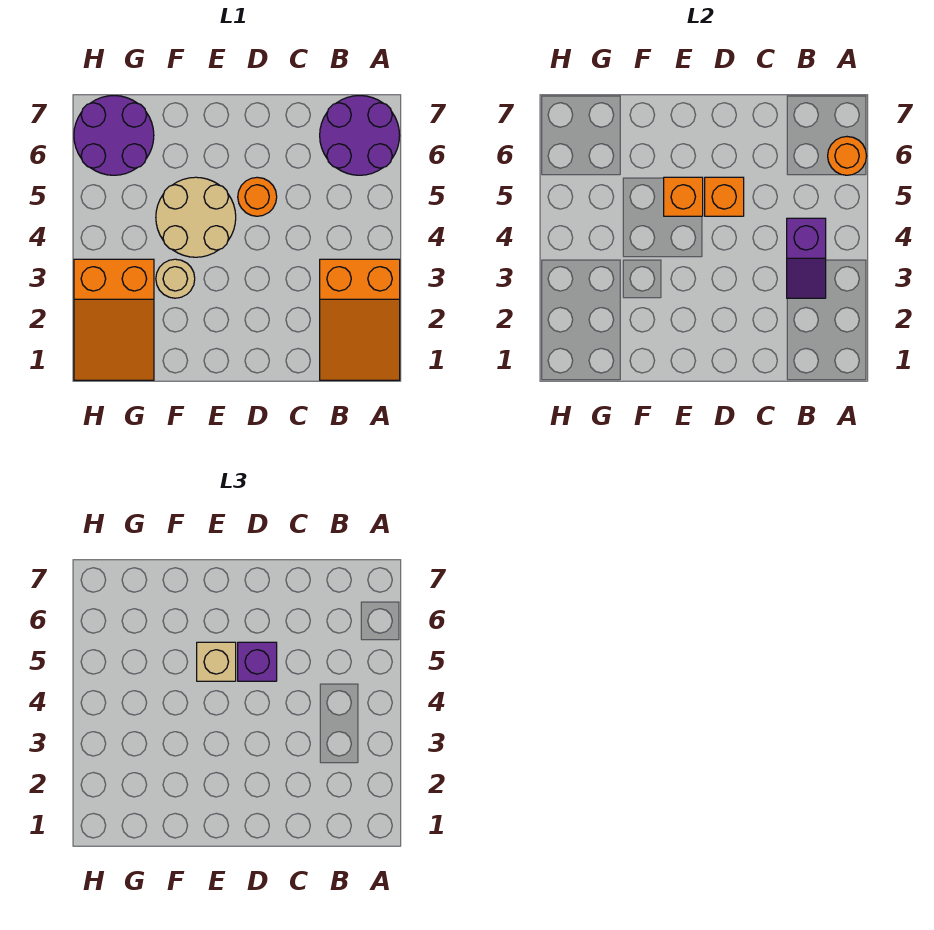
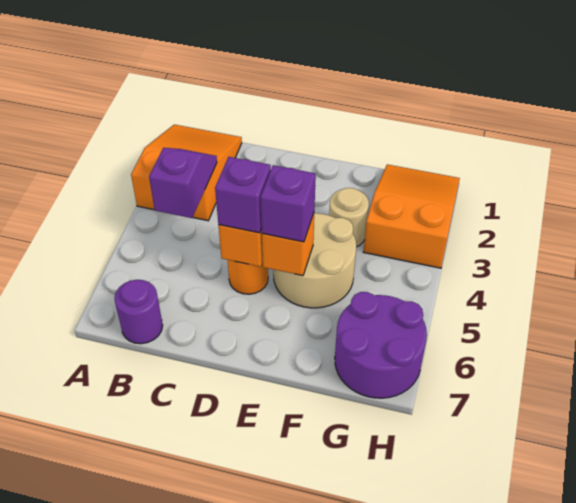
purple 2x2 round brick [320,96,400,175] -> purple 1x1 round brick [114,280,163,344]
orange 1x1 round brick [828,137,866,175] -> none
tan 1x1 brick [197,642,236,681] -> purple 1x1 brick [261,165,316,242]

